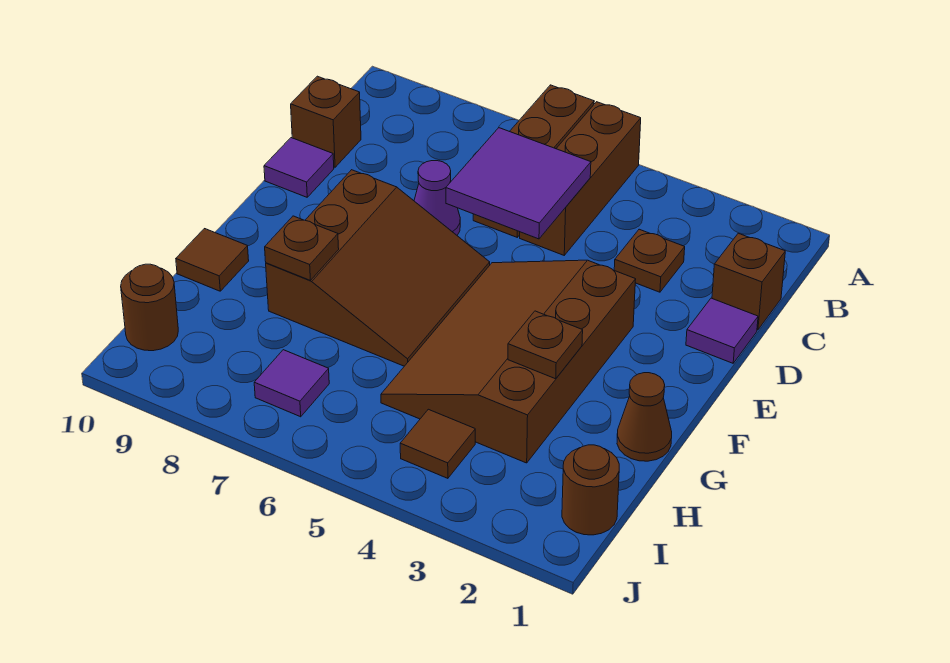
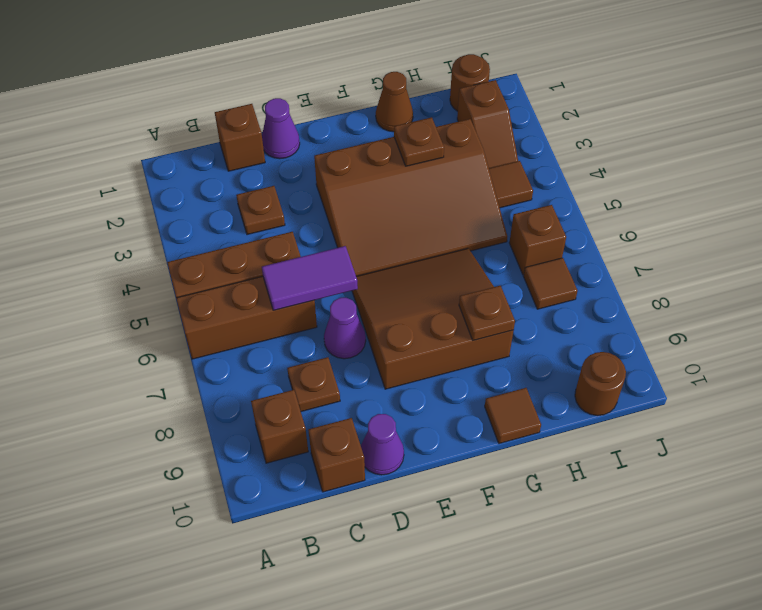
none -> brown 1x1 brick [251,390,308,463]
purple 2x2 tile [446,128,591,239] -> purple 1x2 tile [262,246,358,310]
none -> brown 1x1 plate [287,357,340,411]
purple 1x1 tile [686,298,758,363] -> purple 1x1 cone [262,98,300,159]
purple 1x1 tile [264,138,334,197] -> purple 1x1 cone [361,414,404,475]
none -> brown 1x2 slope [457,80,518,168]
none -> brown 1x1 brick [509,205,566,275]
purple 1x1 tile [254,350,329,417] -> brown 1x1 tile [524,258,577,309]

